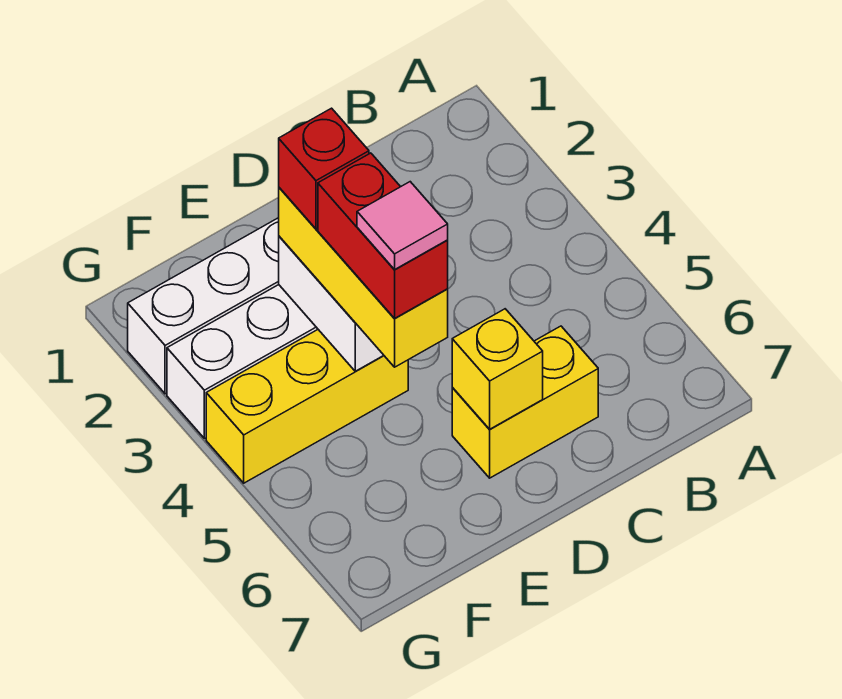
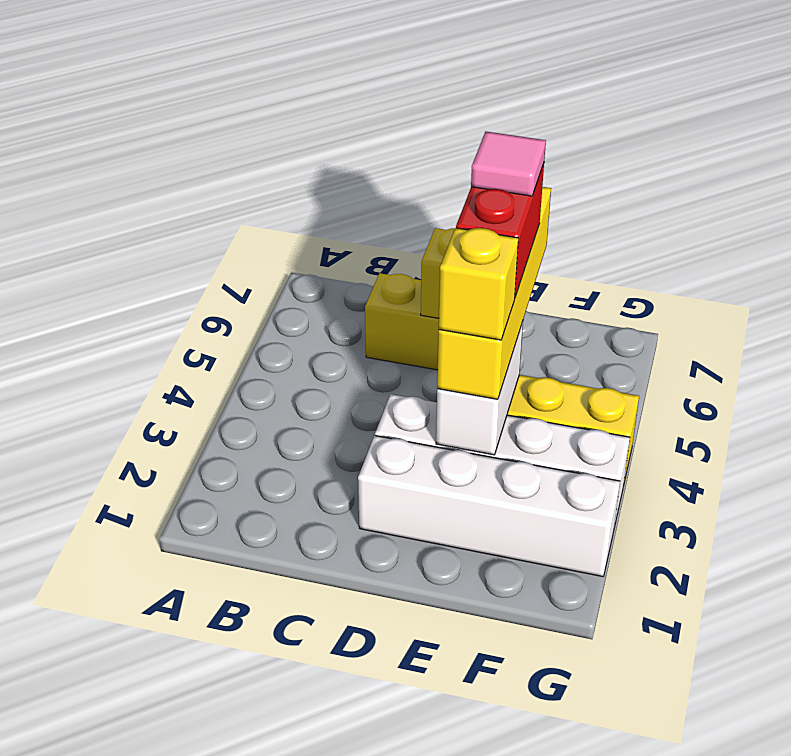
yellow 1x3 brick [279,188,448,367] -> yellow 1x4 brick [437,187,551,399]
red 1x1 brick [279,108,369,229] -> yellow 1x1 brick [439,228,518,340]

